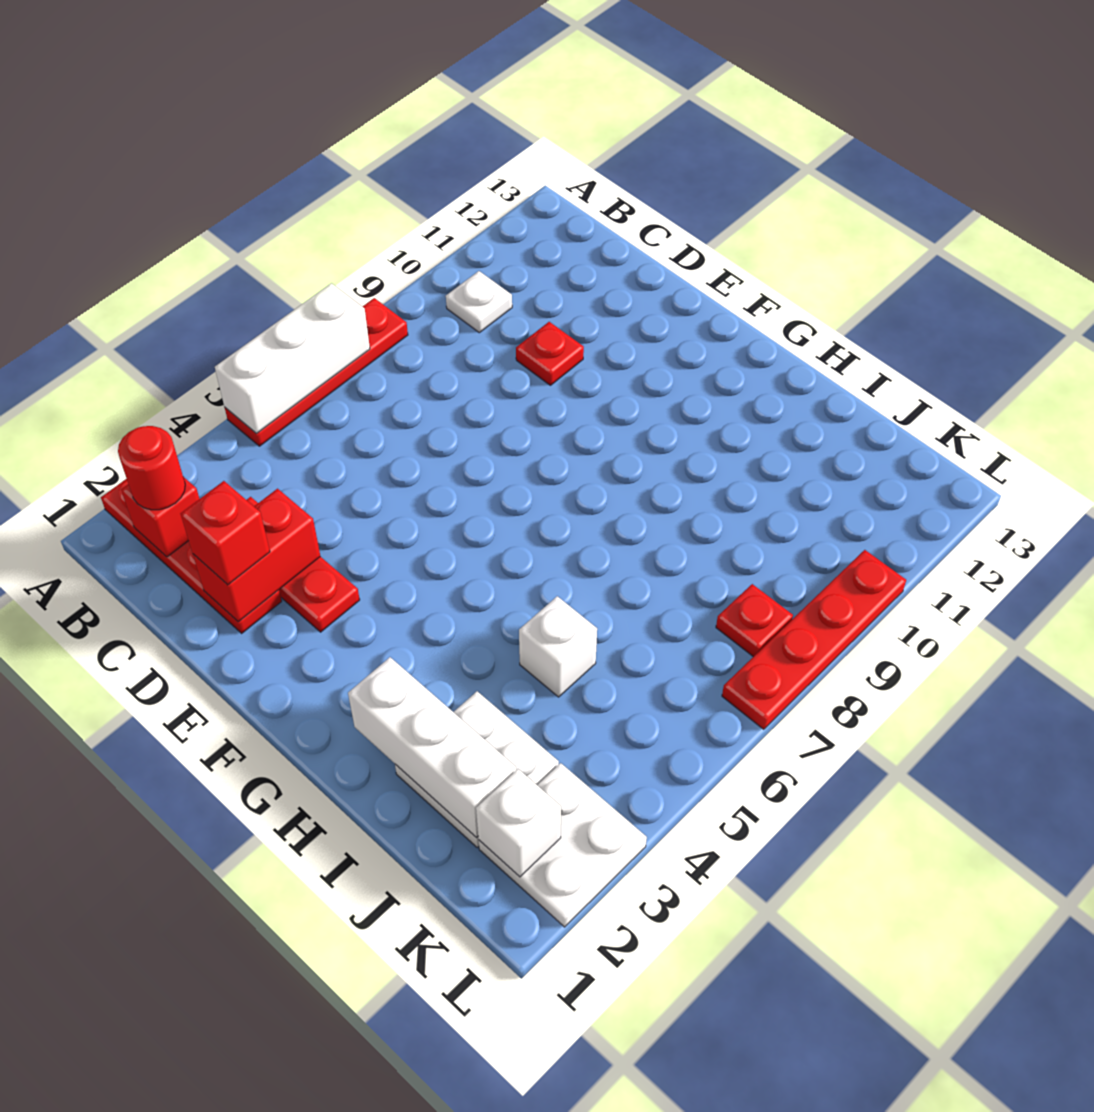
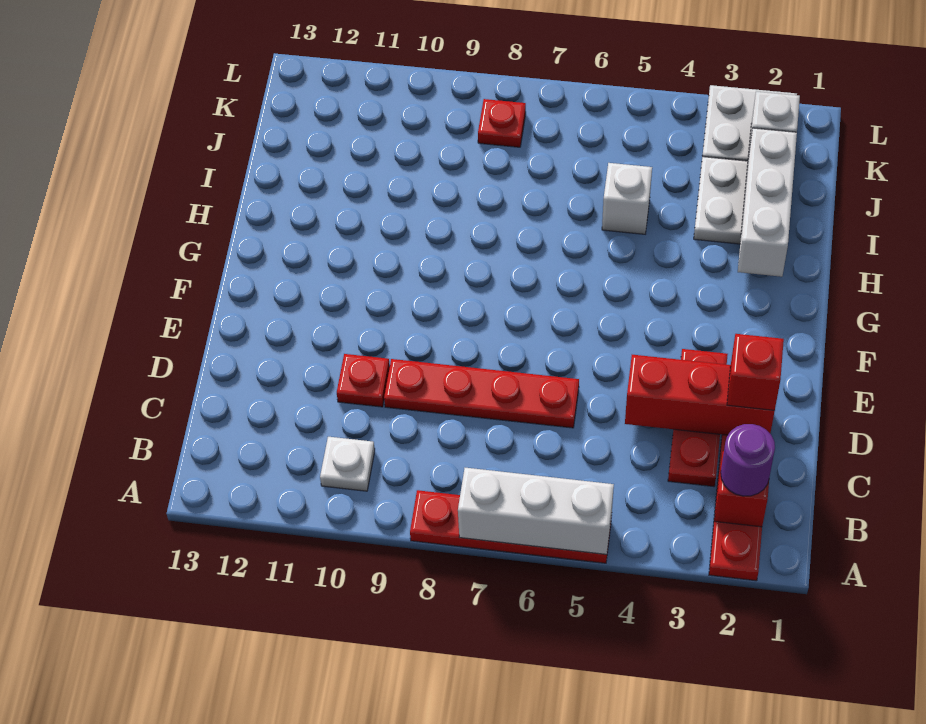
red 1x1 round brick [118,426,185,510] -> purple 1x1 round brick [721,424,775,496]
red 1x2 brick [193,489,320,622] -> red 1x3 brick [625,355,775,435]
red 1x4 plate [722,550,906,729] -> red 1x4 plate moved to [384,359,579,428]

